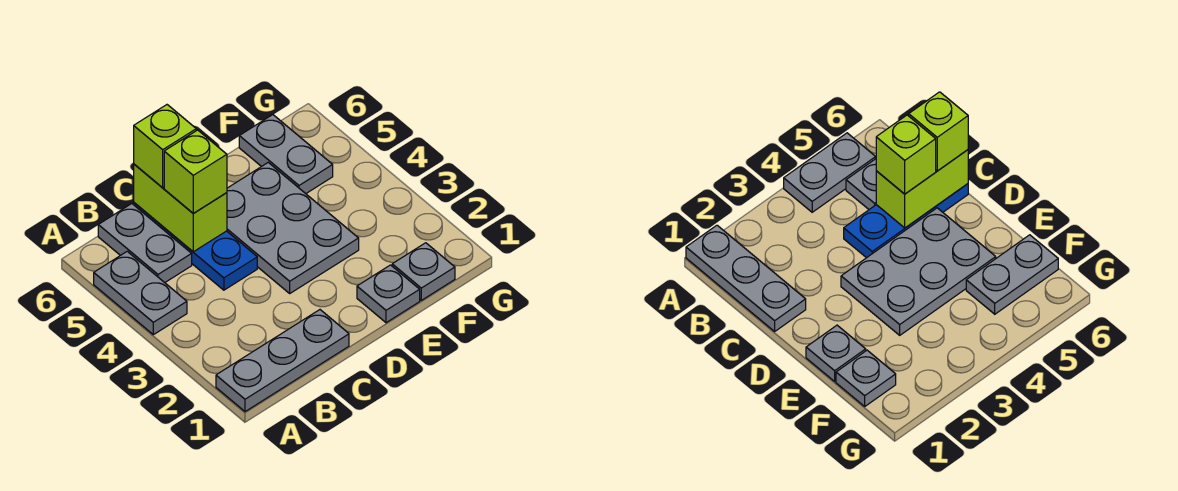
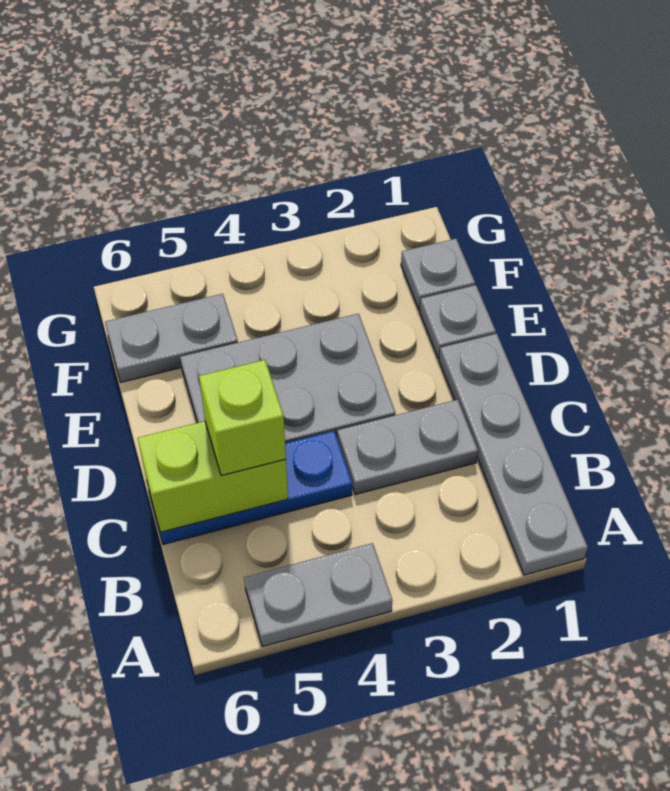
grey 1x3 plate [216,310,349,412] -> grey 1x4 plate [439,334,588,575]
grey 1x2 plate [98,204,192,283] -> grey 1x2 plate moved to [337,400,478,494]
lime 1x1 brick [134,105,196,188] -> none

